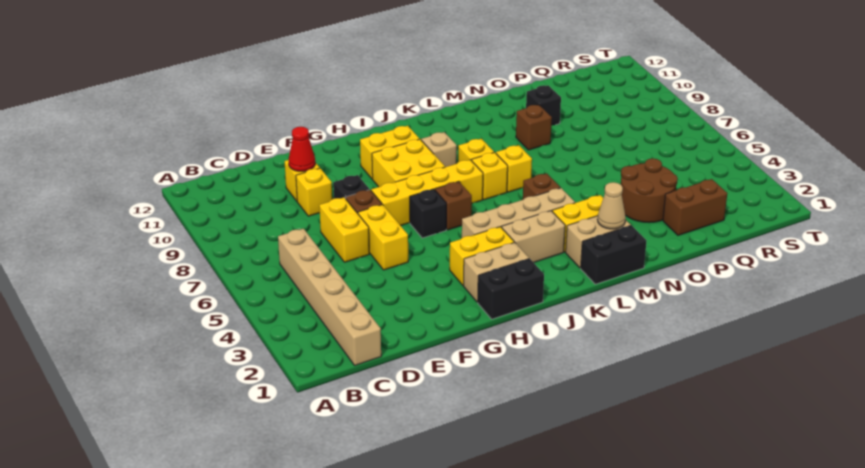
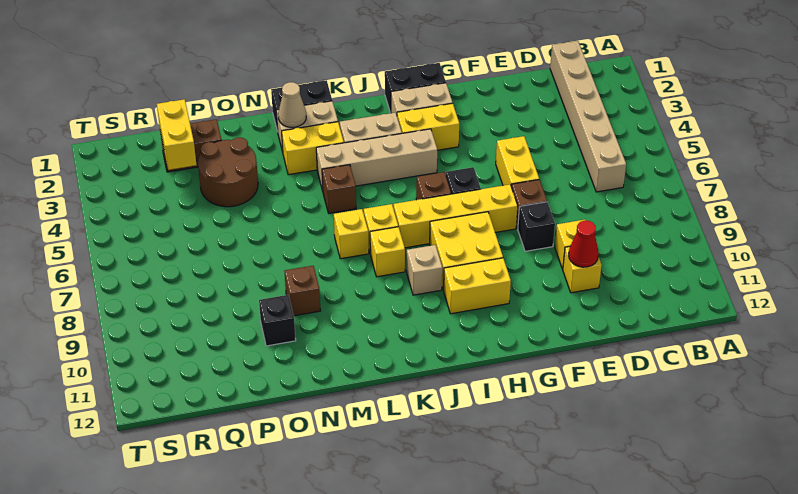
yellow 1x2 brick [319,198,369,262] -> yellow 1x2 brick moved to [157,99,196,170]

